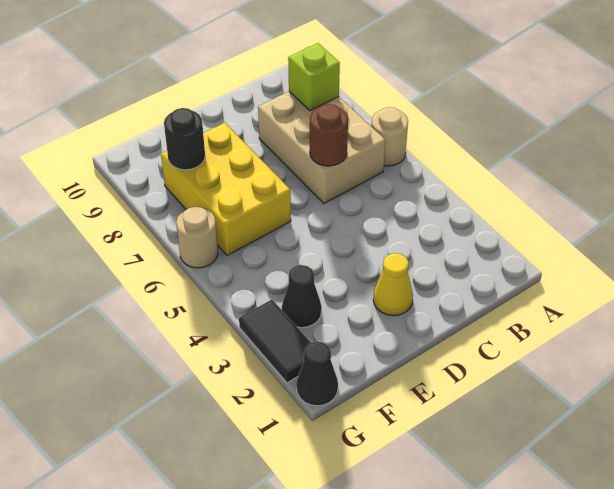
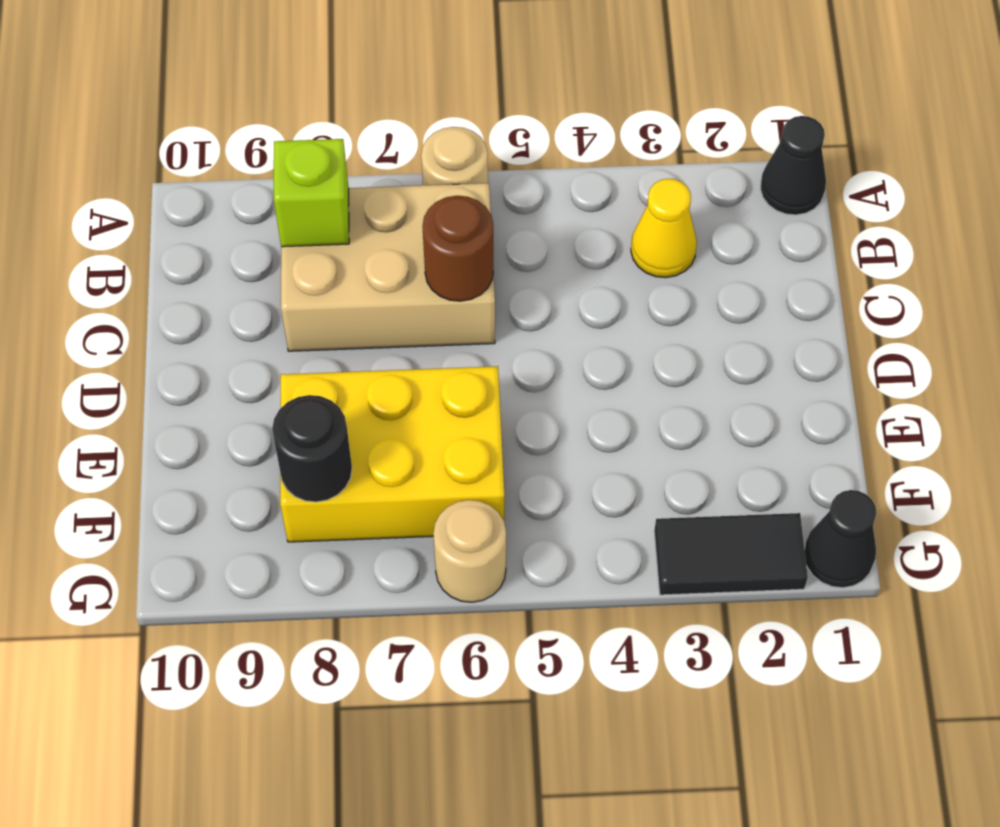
yellow 1x1 cone [373,253,413,316] -> yellow 1x1 cone moved to [631,179,697,278]
black 1x1 cone [282,265,322,328] -> black 1x1 cone moved to [761,116,826,215]

